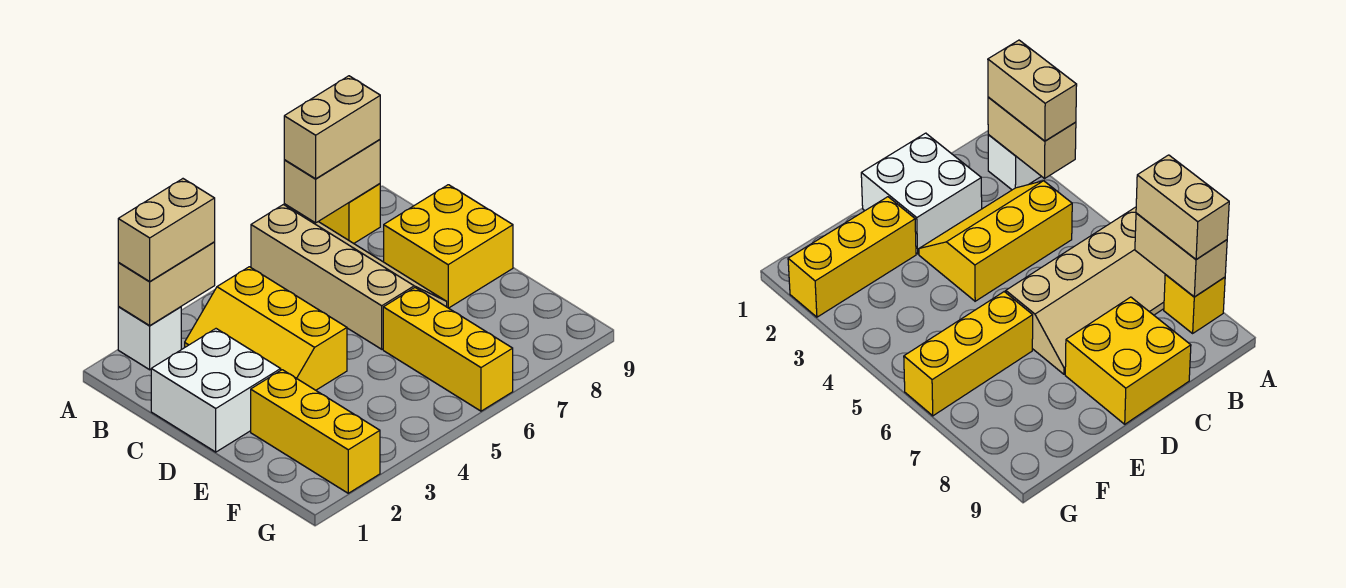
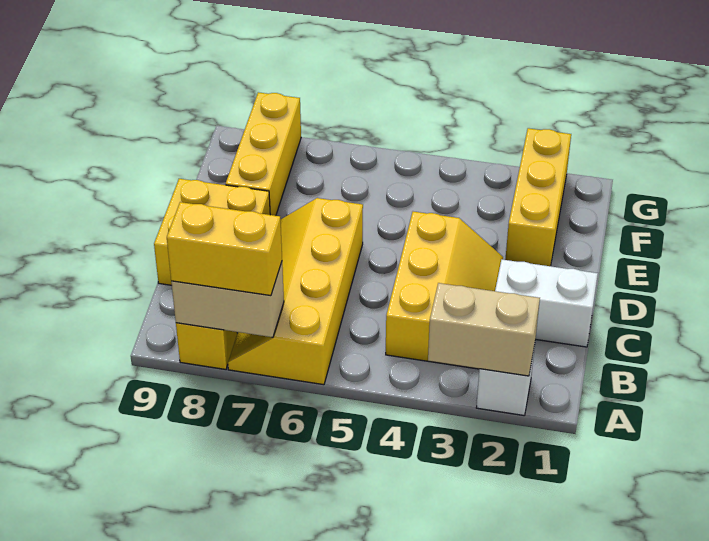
tan 1x2 brick [118,179,215,282] -> none
tan 2x4 slope [251,205,447,349] -> yellow 2x4 slope [228,198,363,385]
tan 1x2 brick [284,76,380,179] -> yellow 1x2 brick [167,202,282,296]
white 2x2 brick [151,329,281,452] -> white 1x2 brick [495,259,598,347]
yellow 1x3 brick [383,288,513,411] -> yellow 1x3 brick moved to [226,92,301,216]

